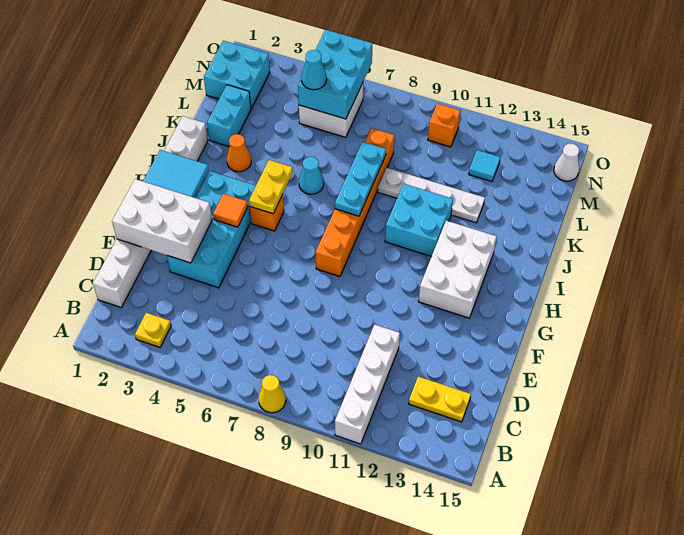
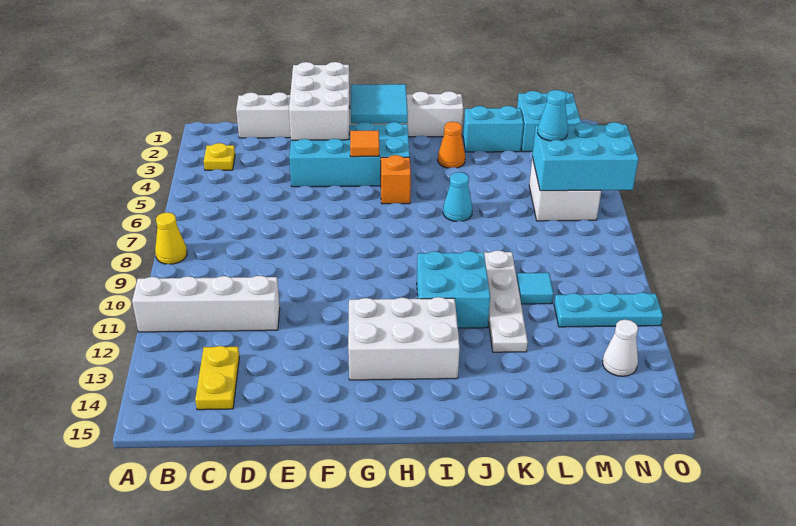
orange 1x6 brick [316,128,395,277] -> none
yellow 1x2 plate [249,160,293,214] -> none
cyan 1x3 plate [335,142,386,216] -> cyan 1x3 plate moved to [554,292,663,327]
cyan 1x1 tile [469,150,500,182] -> cyan 1x1 tile moved to [517,273,553,304]
orange 1x1 brick [428,104,461,147] -> none
white 1x1 cone [554,144,579,181] -> white 1x1 cone moved to [602,320,638,376]

